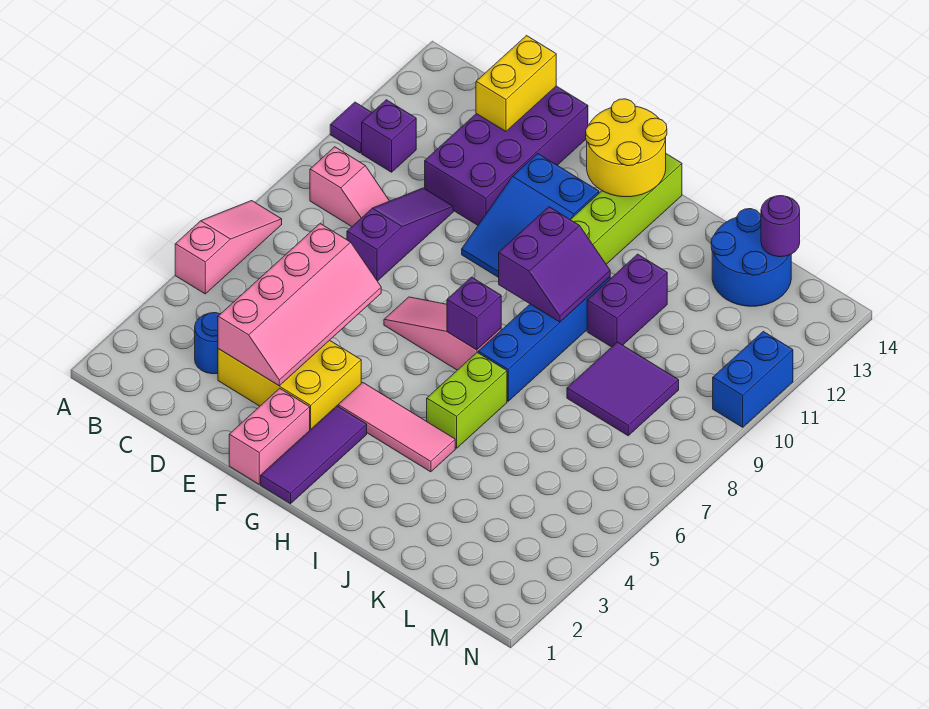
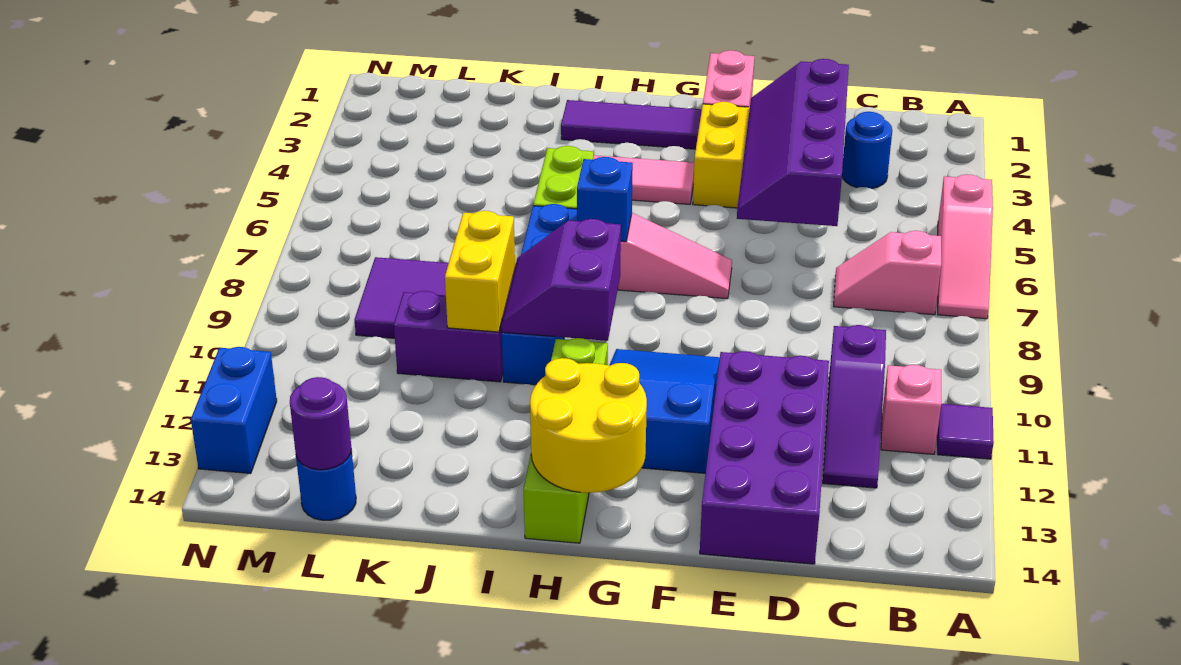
pink 1x2 slope [310,147,389,227] -> pink 1x2 slope moved to [834,231,941,315]
purple 1x1 brick [362,100,416,172] -> pink 1x1 brick [881,365,941,454]
pink 2x4 slope [218,224,381,386] -> purple 2x4 slope [737,59,849,226]
purple 1x3 slope [347,188,453,281] -> purple 1x3 slope moved to [823,325,886,488]
yellow 1x2 brick [476,36,556,131] -> yellow 1x2 brick moved to [445,211,515,332]
purple 1x3 tile [261,406,367,504] -> purple 1x3 tile turned to [561,100,702,149]
purple 1x1 brick [447,277,501,350] -> blue 1x1 brick [577,157,633,242]
purple 1x2 brick [587,254,667,347] -> purple 1x2 brick turned to [394,291,503,382]
blue 2x2 round brick [711,209,791,306] -> blue 1x1 round brick [296,448,356,520]
blue 1x2 brick [713,331,793,427] -> blue 1x2 brick moved to [191,347,277,474]

